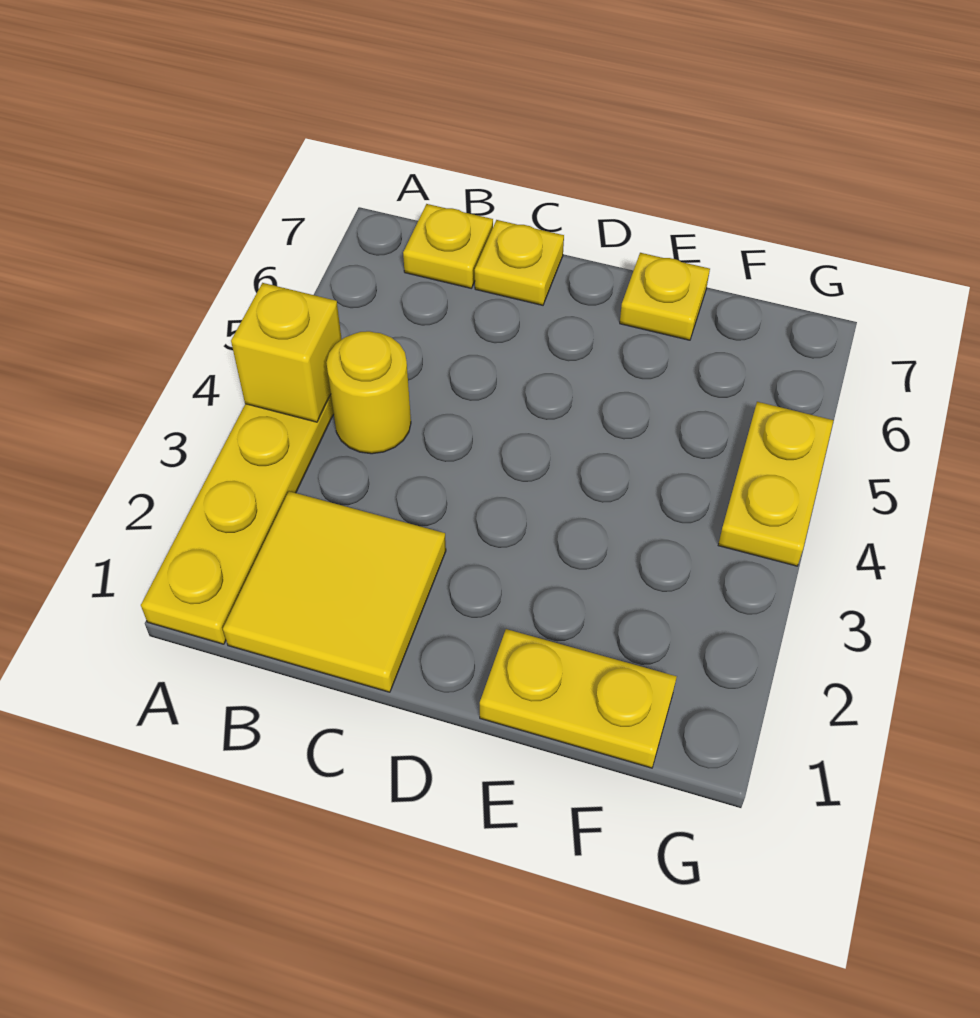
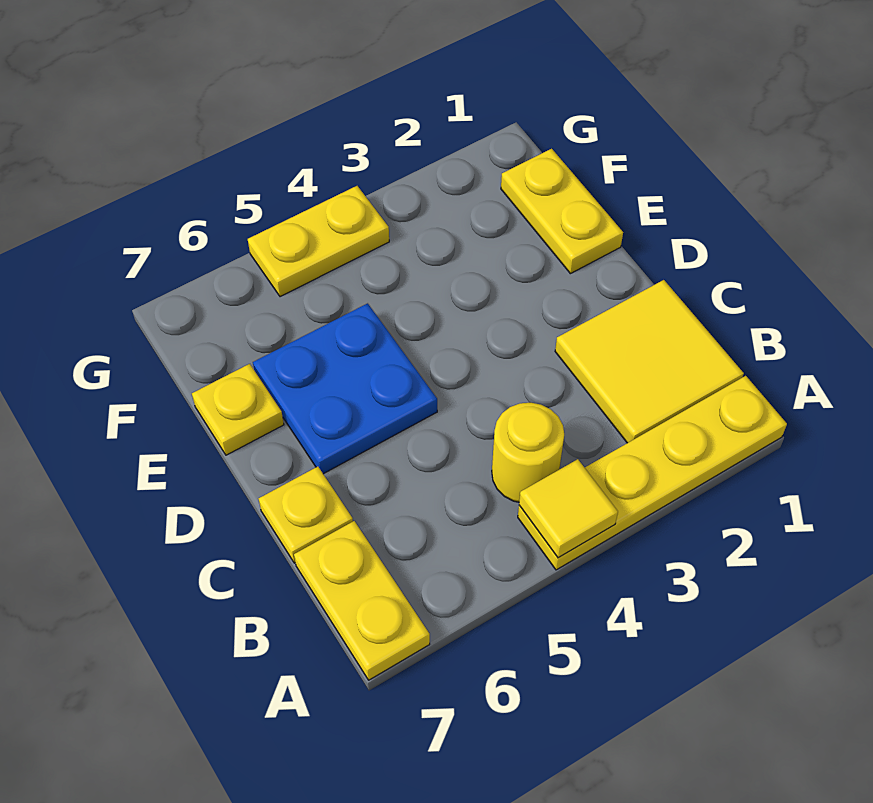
yellow 1x1 brick [231,283,342,422] -> yellow 1x1 tile [519,459,618,558]
yellow 1x1 plate [403,204,493,288] -> yellow 1x2 plate [294,521,430,680]
none -> blue 2x2 plate [253,303,437,474]

